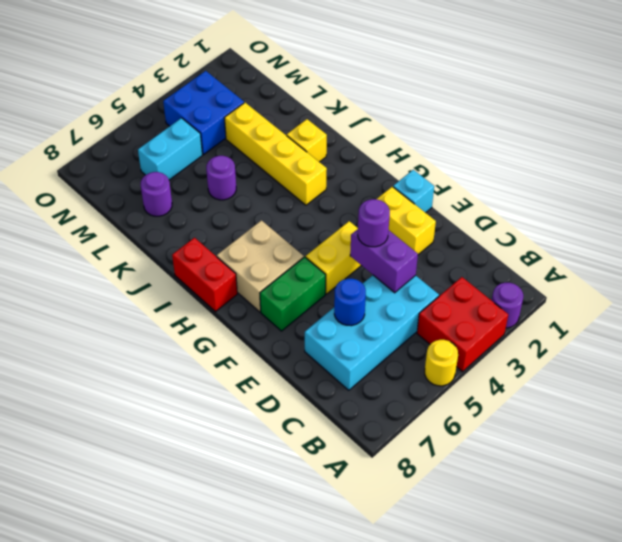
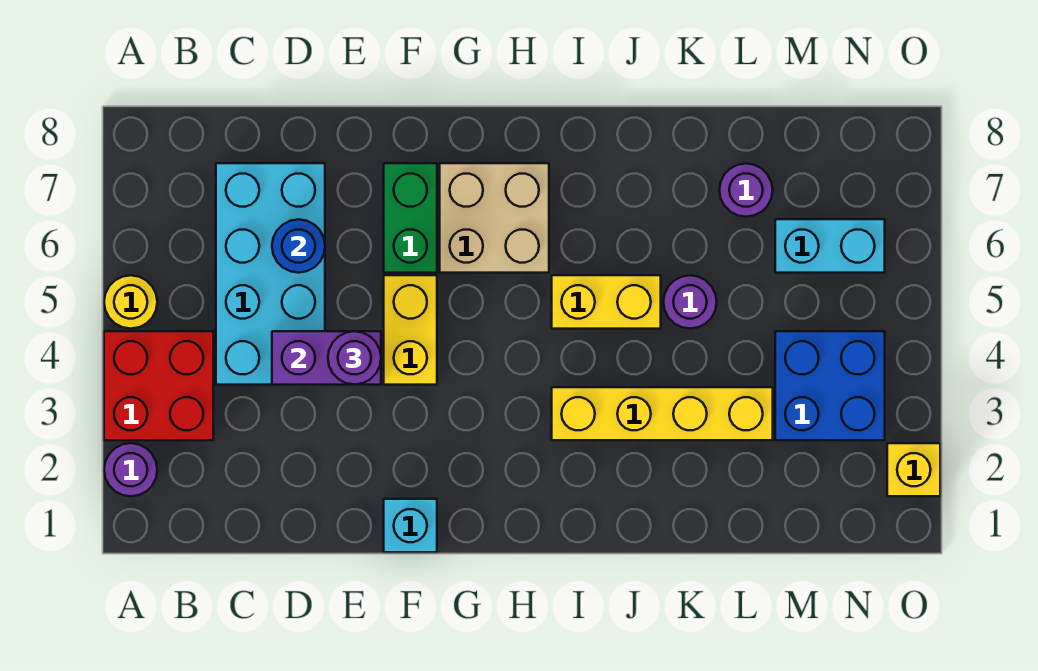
yellow 1x2 brick [377,187,436,255] -> yellow 1x2 brick moved to [552,275,661,329]
red 1x2 brick [172,238,237,312] -> none
yellow 1x1 brick [287,119,327,162] -> yellow 1x1 brick moved to [887,443,940,496]
cyan 1x2 brick [138,118,202,180] -> cyan 1x2 brick turned to [775,219,885,273]

